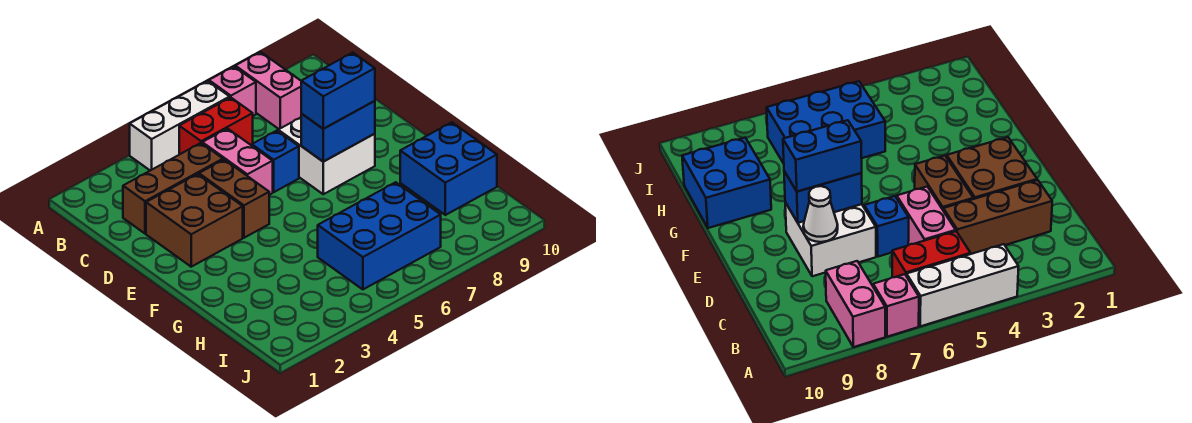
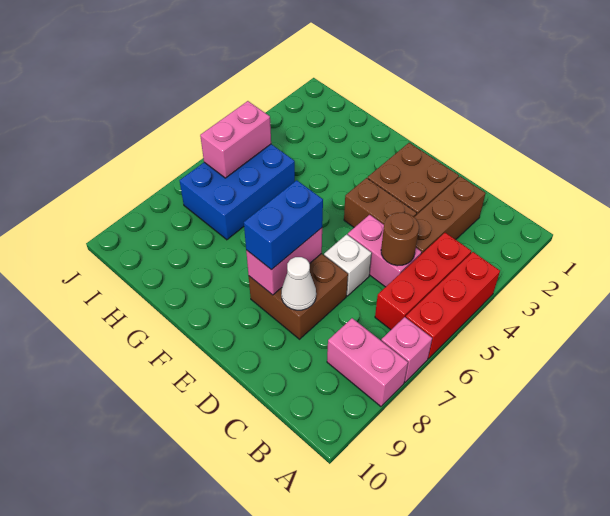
white 1x3 brick [130,81,230,171] -> red 1x3 brick [406,252,500,359]
red 1x2 brick [179,97,253,154] -> red 1x3 brick [375,233,471,330]
none -> brown 1x1 round brick [381,213,419,266]
blue 1x1 brick [252,131,299,192] -> white 1x1 brick [324,234,372,296]
white 2x2 brick [278,117,375,194] -> brown 2x2 brick [249,254,348,339]
blue 1x2 brick [301,101,375,162] -> pink 1x2 brick [246,228,322,295]
blue 2x2 brick [400,122,497,215] -> none
none -> pink 1x2 brick [200,101,271,178]

